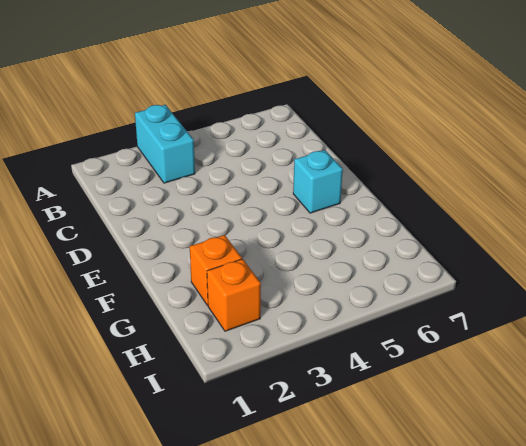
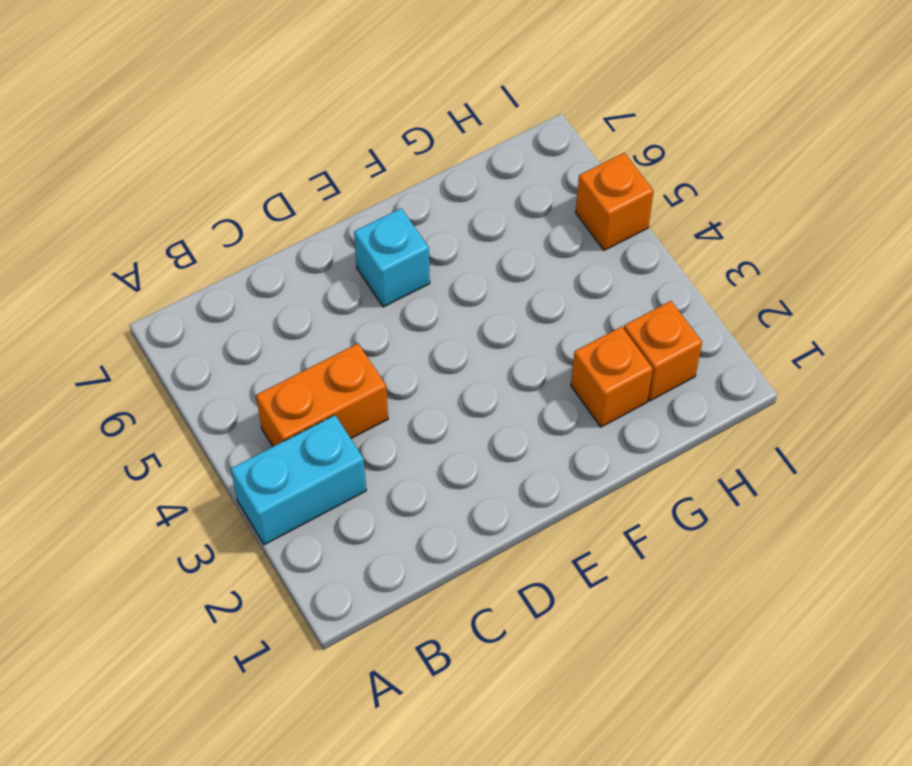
none -> orange 1x2 brick [256,343,388,446]
none -> orange 1x1 brick [576,153,654,250]

